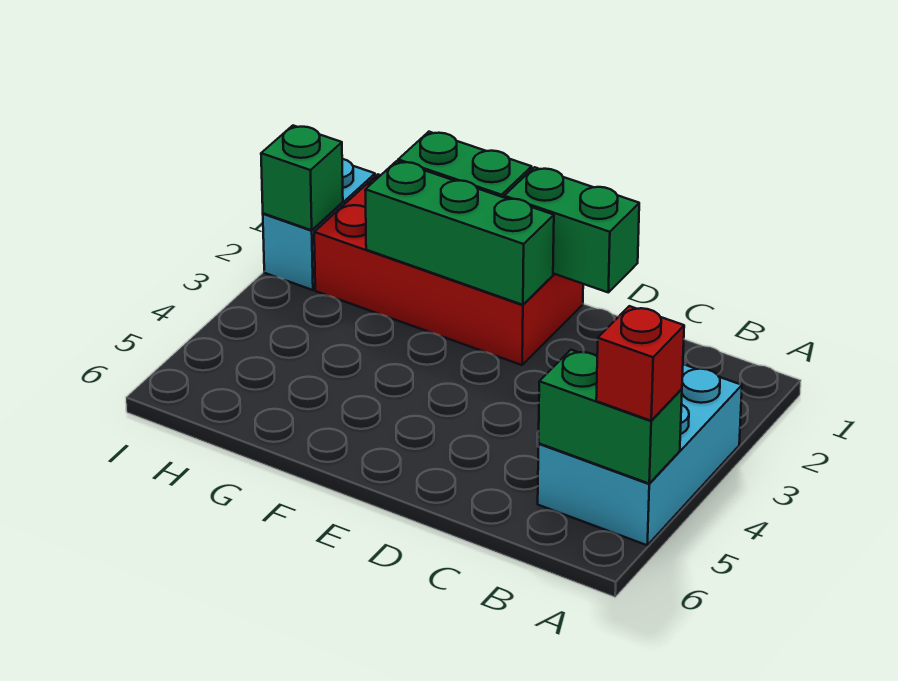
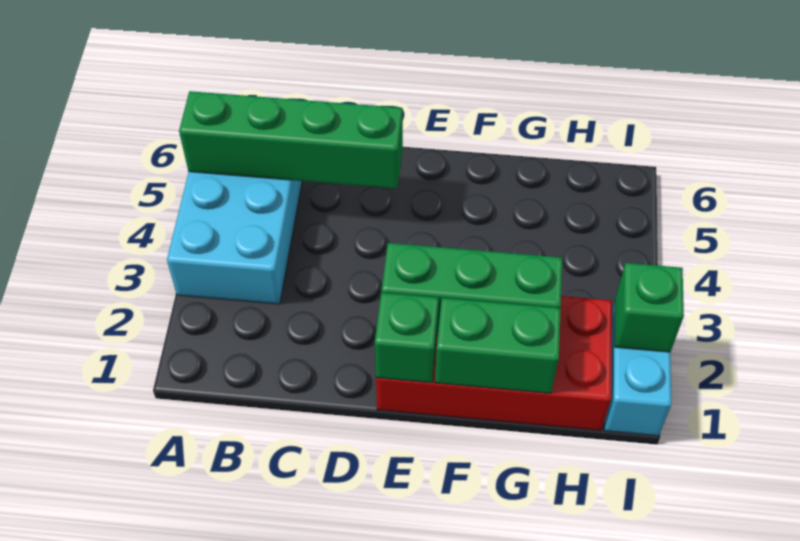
green 1x2 brick [539,350,682,483] -> green 1x4 brick [179,91,403,189]
red 1x1 brick [596,306,684,421] -> none
green 1x2 brick [504,167,639,292] -> green 1x1 brick [375,293,439,383]

